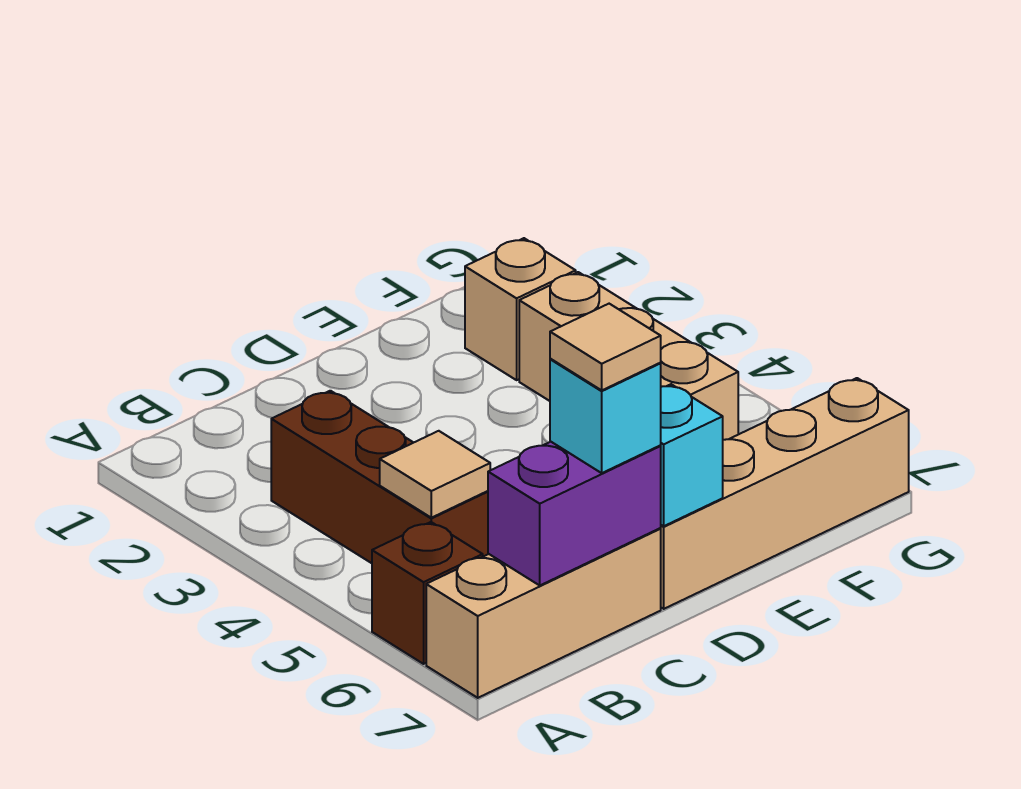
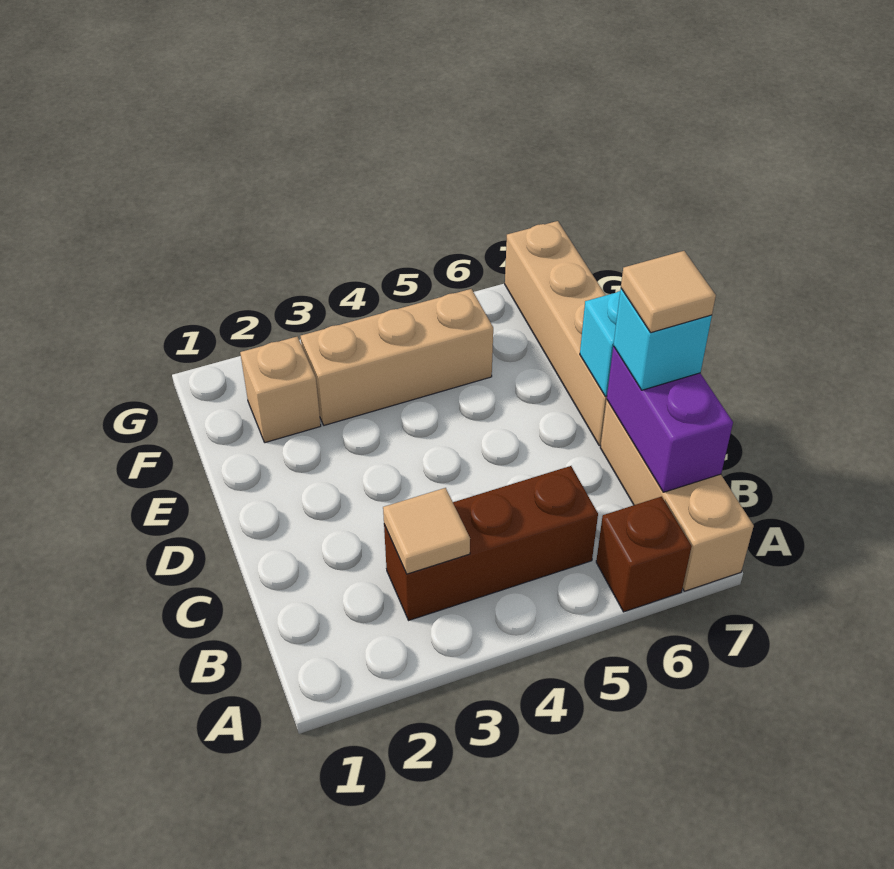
tan 1x1 tile [380,431,490,518] -> tan 1x1 tile moved to [383,488,470,574]

